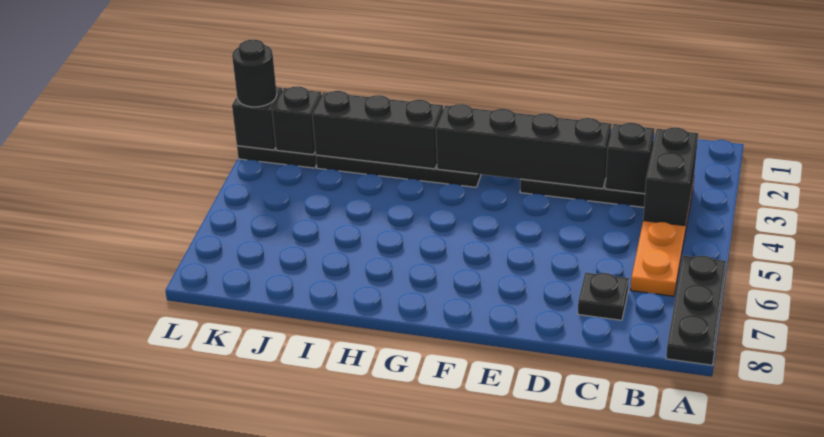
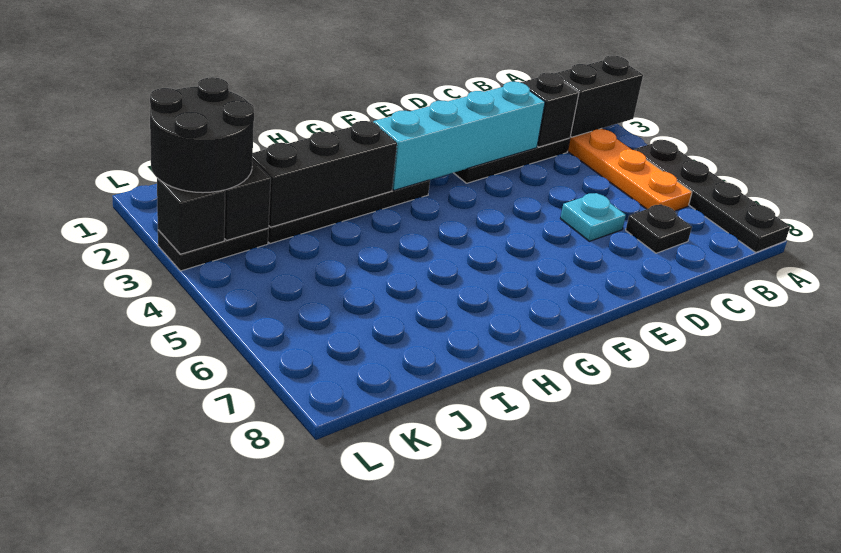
black 1x3 plate [666,256,726,365] -> black 1x4 plate [634,140,790,253]
black 1x2 brick [643,127,698,226] -> black 1x2 brick turned to [555,56,643,137]
black 1x4 brick [436,104,611,189] -> cyan 1x4 brick [373,82,545,190]
none -> cyan 1x1 plate [560,193,626,241]
black 1x1 round brick [232,40,277,107] -> black 2x2 round brick [150,77,254,193]

